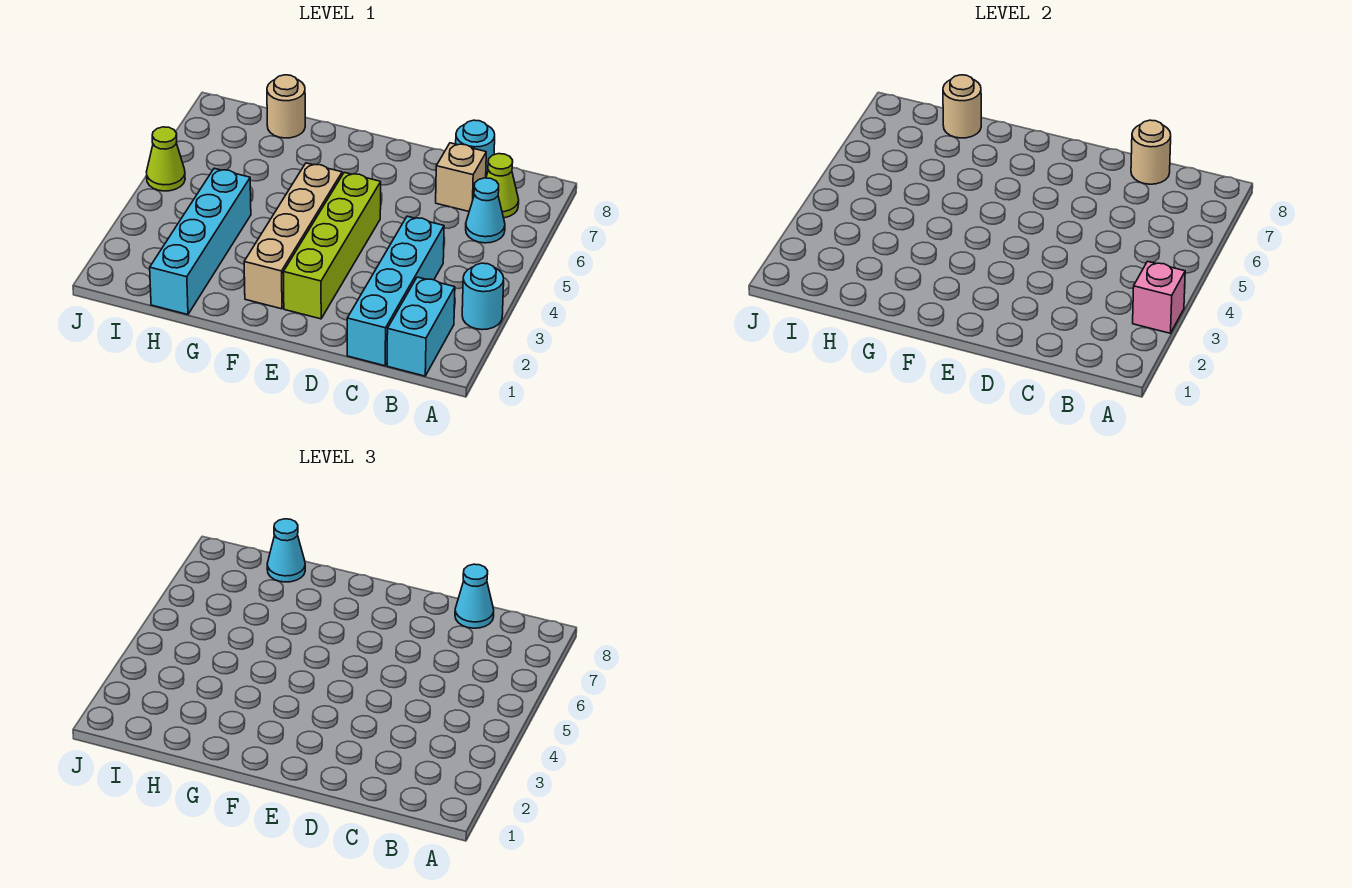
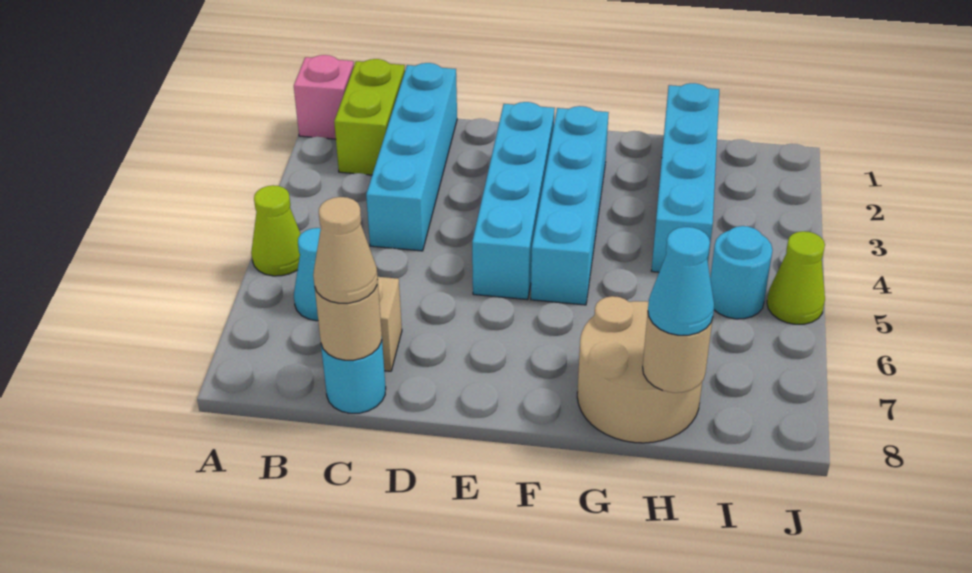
cyan 1x1 round brick [462,263,504,330] -> cyan 1x1 round brick moved to [710,226,772,319]
pink 1x1 brick [1133,261,1185,333] -> pink 1x1 brick moved to [294,55,354,139]
cyan 1x2 brick [387,277,455,376] -> lime 1x2 brick [334,59,405,175]
lime 1x1 cone [486,154,519,218] -> lime 1x1 cone moved to [251,185,300,276]
cyan 1x1 cone [455,564,494,628] -> tan 1x1 cone [313,197,378,303]
lime 1x4 brick [283,172,381,319] -> cyan 1x4 brick [472,102,555,300]
tan 1x4 brick [244,163,342,309] -> cyan 1x4 brick [531,106,609,305]
tan 1x1 round brick [267,75,305,138] -> tan 2x2 round brick [577,296,702,443]

